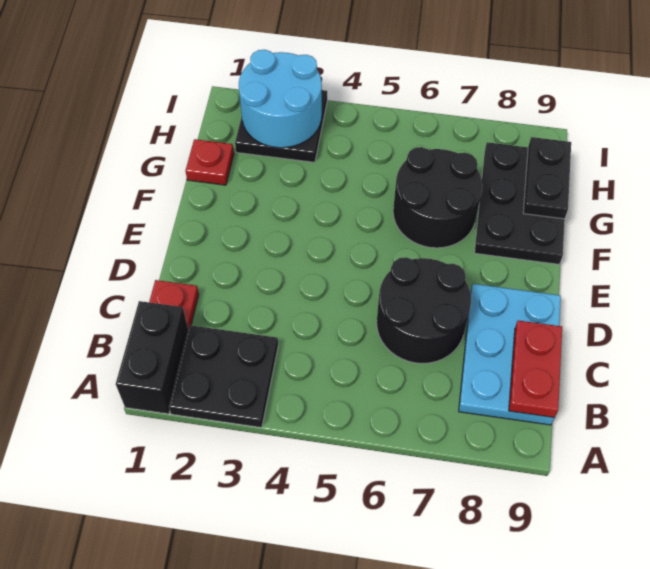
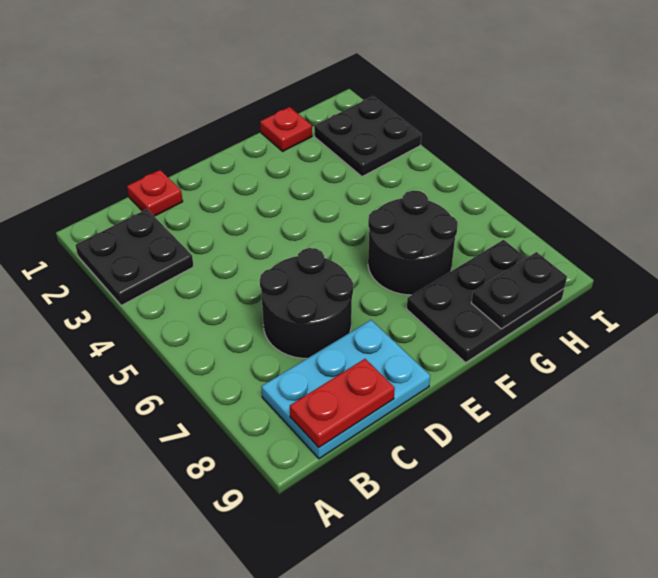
black 1x2 brick [116,301,188,414] -> none
cyan 2x2 round brick [239,50,322,148] -> none

